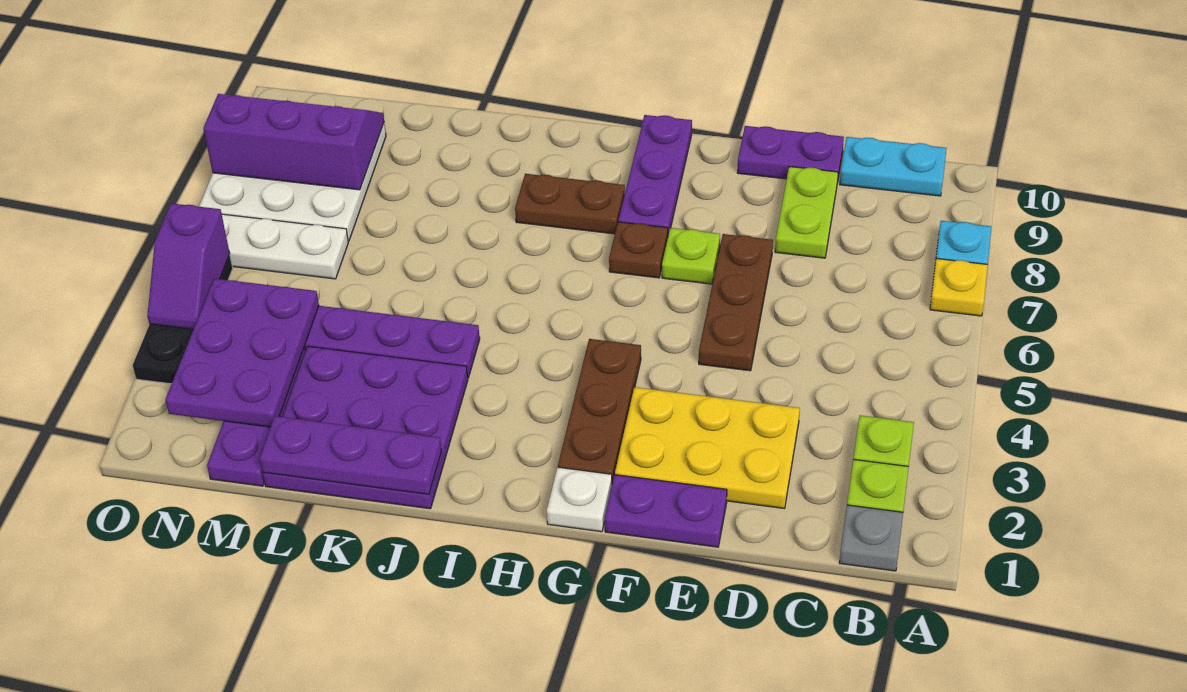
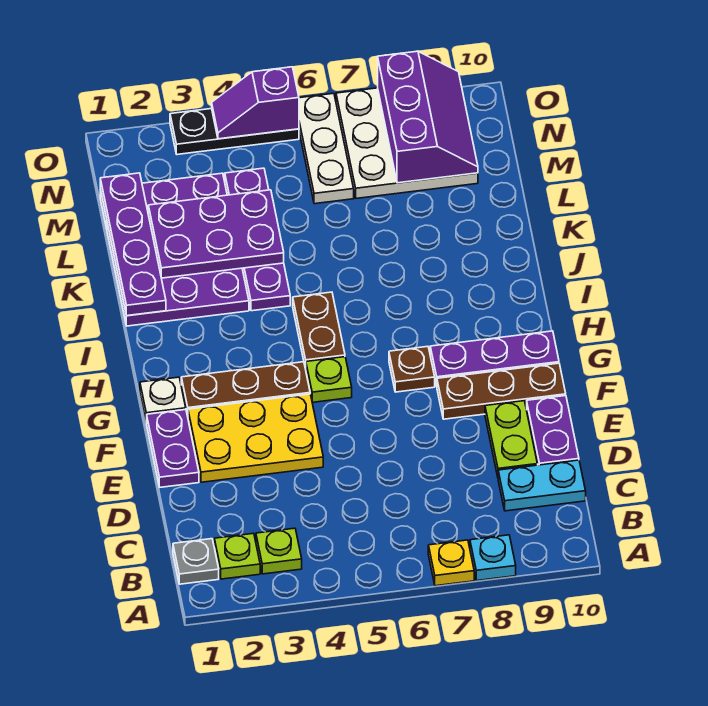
cyan 1x2 plate [840,137,947,196] -> cyan 1x2 plate turned to [498,460,586,511]
yellow 2x3 plate [615,387,800,509] -> yellow 2x3 plate turned to [188,394,323,482]
lime 1x2 plate [775,167,838,258] -> lime 1x2 plate turned to [485,401,537,477]
brown 1x3 plate [699,234,773,371] -> brown 1x3 plate moved to [437,363,566,419]
lime 1x1 plate [662,228,720,284] -> lime 1x1 plate moved to [306,357,352,402]
brown 1x2 plate [515,174,625,234] -> brown 1x2 plate moved to [293,292,345,369]
purple 1x3 plate [260,416,441,494] -> purple 1x4 plate [100,173,166,316]
purple 2x3 plate [166,278,319,427] -> purple 2x3 plate moved to [148,190,284,278]

